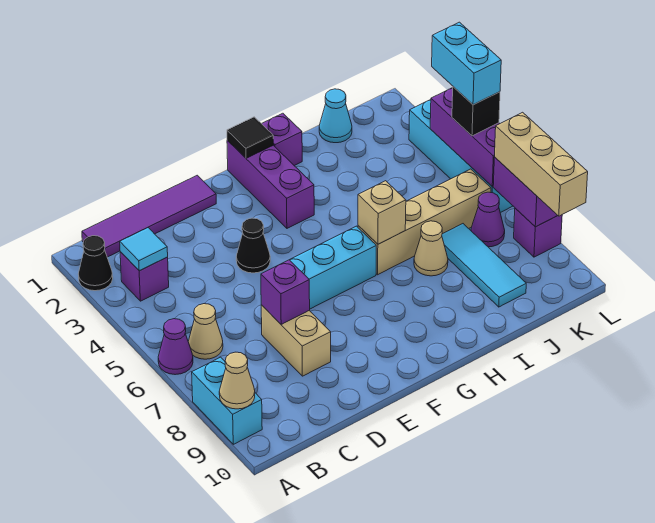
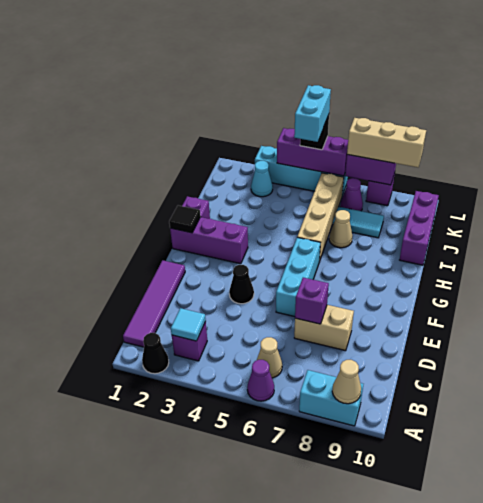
tan 1x1 brick [358,181,406,244] -> none
none -> purple 1x3 brick [400,191,439,265]
cyan 1x1 cone [319,89,352,143] -> cyan 1x1 cone moved to [251,161,273,197]
cyan 1x3 tile [442,224,526,307] -> cyan 1x2 tile [333,207,384,238]
cyan 1x2 brick [432,22,501,105] -> cyan 1x2 brick turned to [294,85,331,142]

